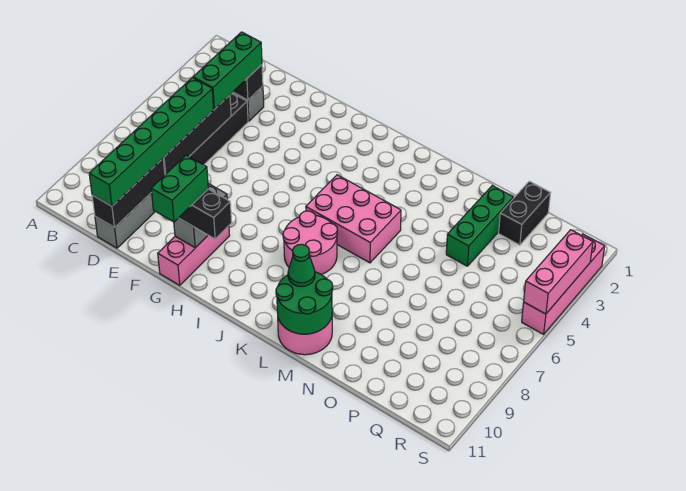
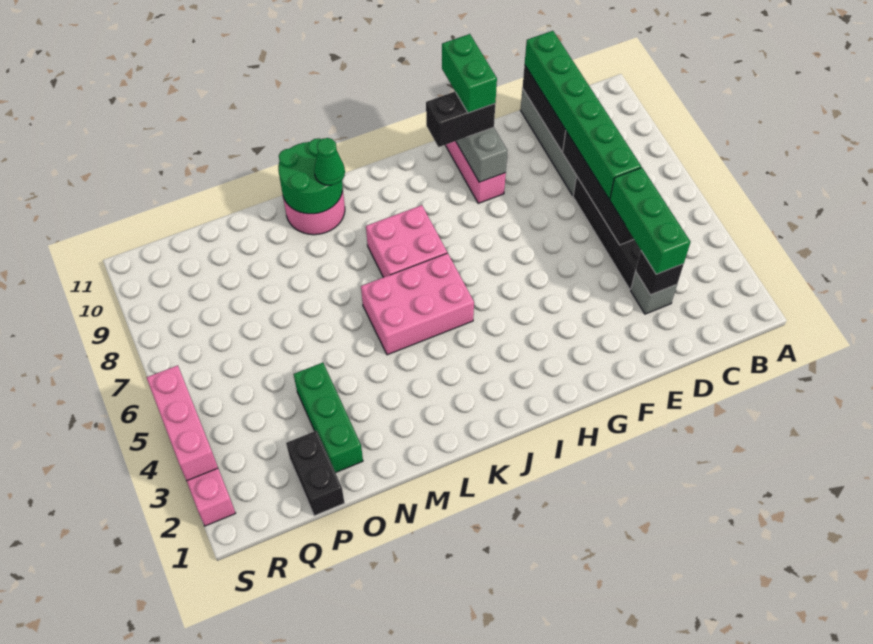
pink 2x2 round brick [283,211,338,275] -> pink 2x2 brick [366,205,447,277]

